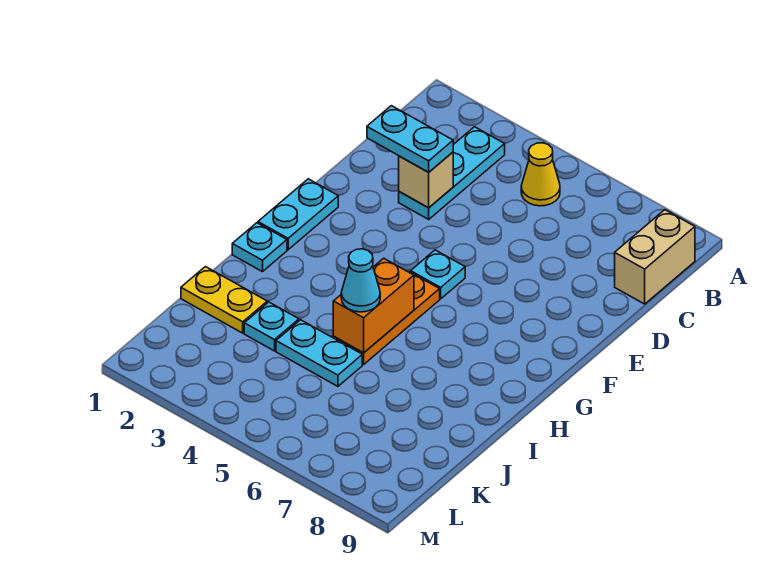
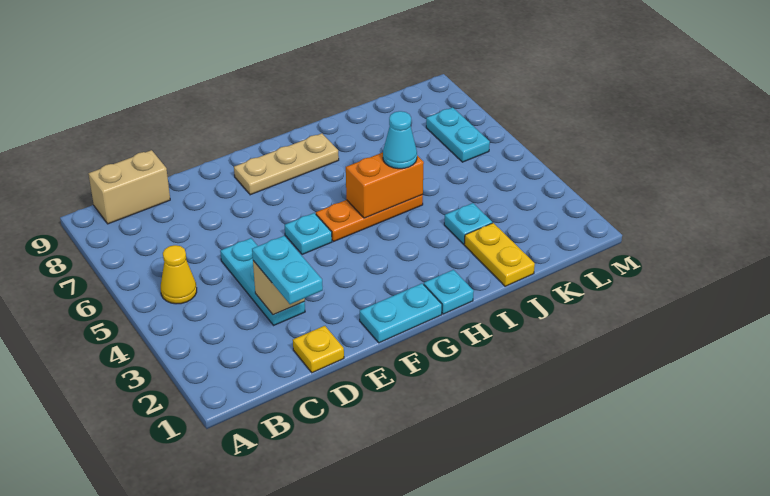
cyan 1x3 plate [399,127,505,219] -> cyan 1x3 plate turned to [220,238,305,325]
none -> yellow 1x1 plate [293,326,344,373]
none -> tan 1x3 plate [234,133,339,195]
cyan 1x2 plate [276,320,362,386] -> cyan 1x2 plate moved to [426,107,490,162]

